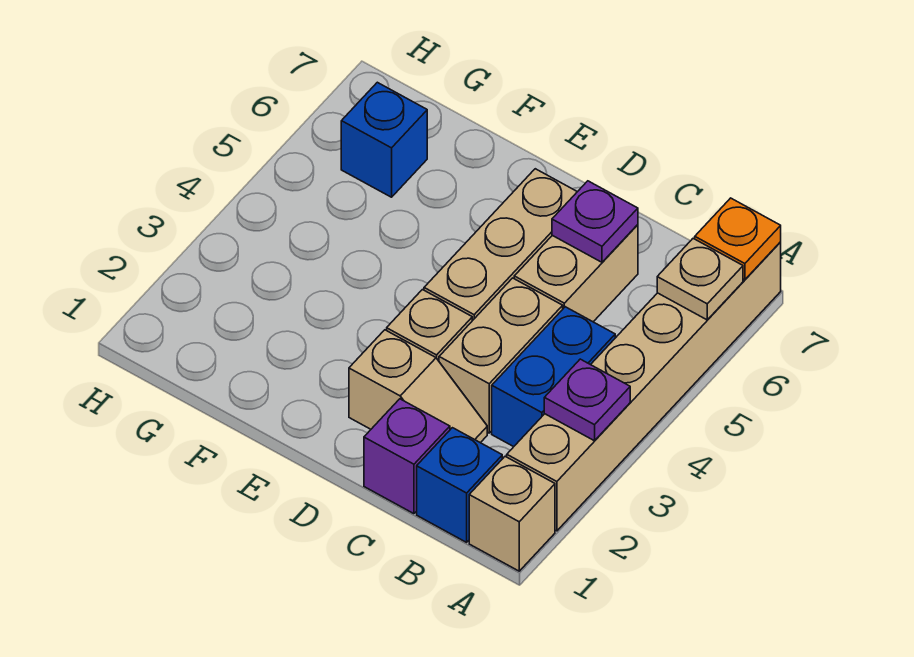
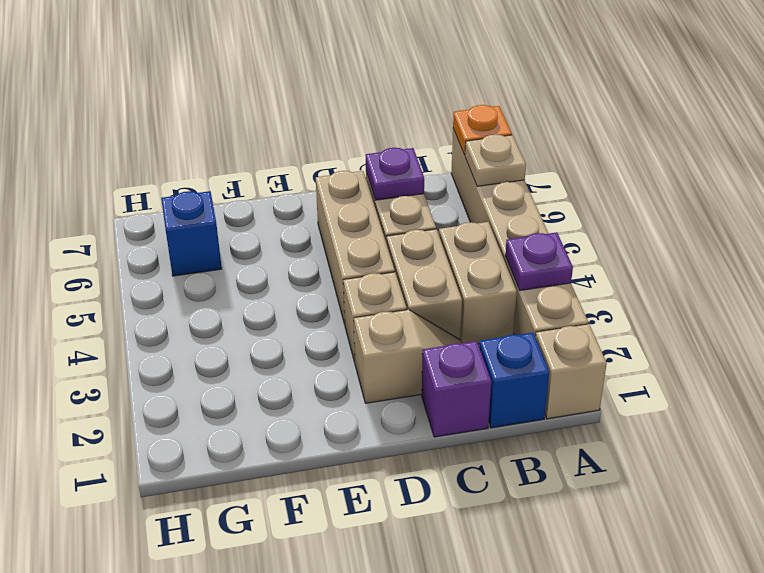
blue 1x2 brick [492,307,615,447] -> tan 1x2 brick [439,222,517,344]

